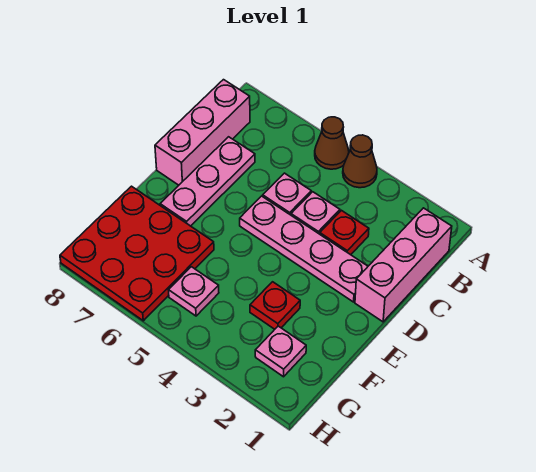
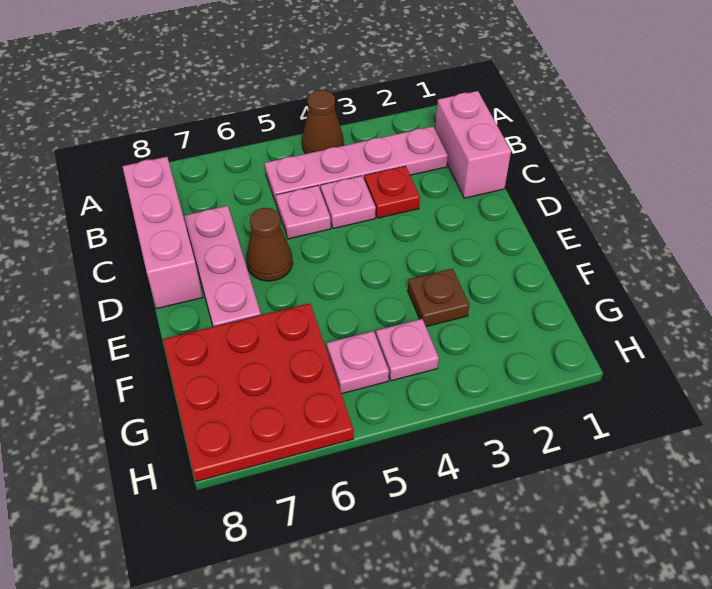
brown 1x1 cone [315,117,349,169] -> brown 1x1 cone moved to [246,208,293,281]
pink 1x3 brick [355,208,452,322] -> pink 1x2 brick [435,91,511,198]
pink 1x4 plate [240,196,368,302] -> pink 1x4 plate moved to [265,126,448,205]
red 1x1 plate [250,282,300,329] -> brown 1x1 plate [408,269,469,327]
pink 1x1 plate [255,326,306,377] -> pink 1x1 plate moved to [376,319,439,381]

